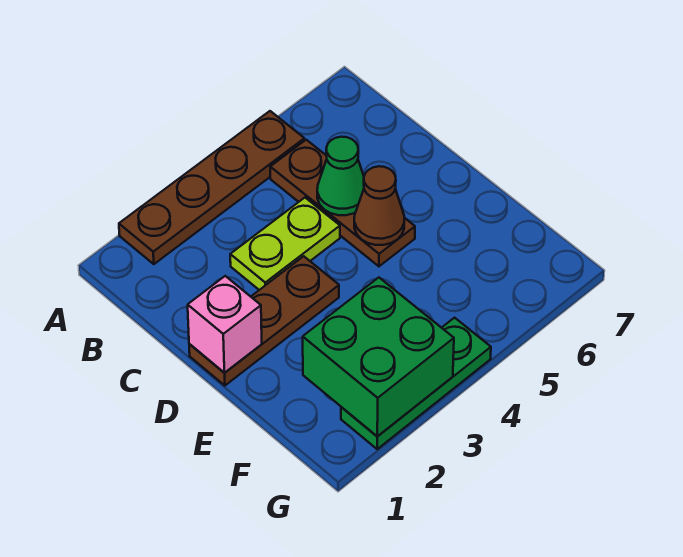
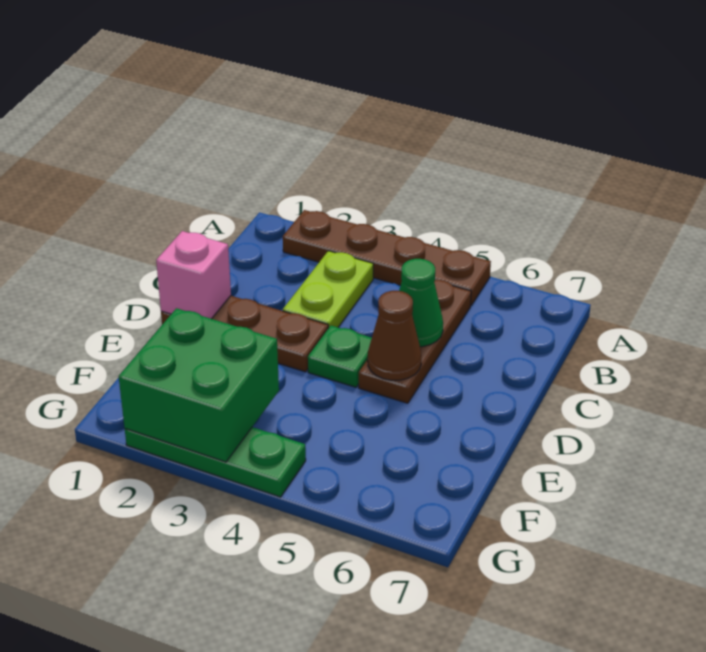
lime 1x2 plate [230,198,340,290] -> lime 1x2 plate turned to [283,251,373,328]
none -> green 1x1 plate [308,326,372,387]

